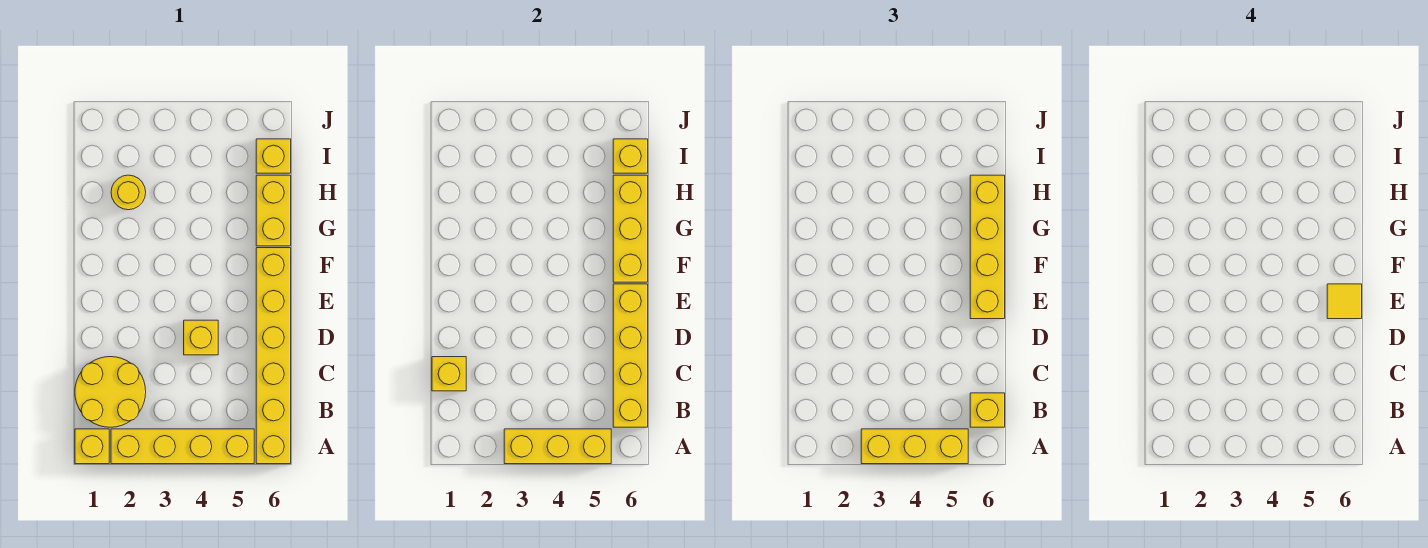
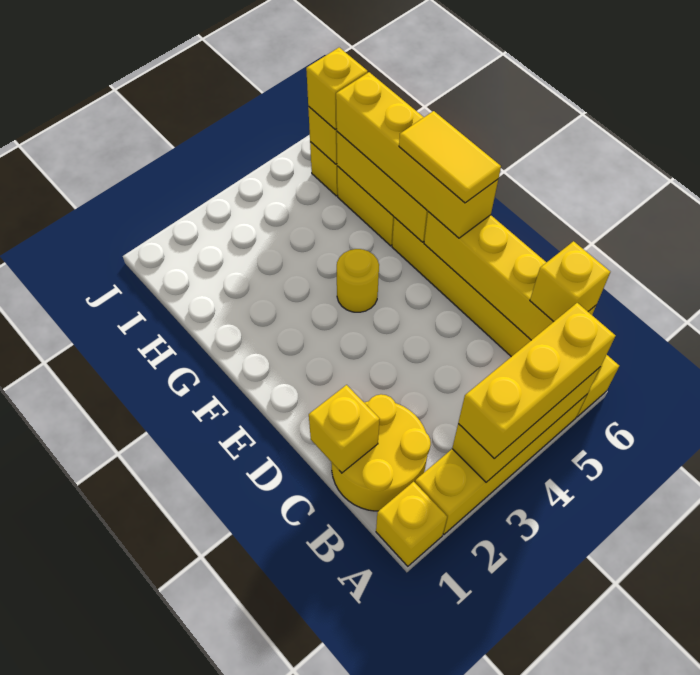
yellow 1x1 brick [184,320,218,355] -> yellow 1x1 brick moved to [306,47,368,130]
yellow 1x1 tile [1327,284,1362,319] -> yellow 1x2 tile [399,111,501,203]
yellow 1x1 round brick [111,175,146,210] -> yellow 1x1 round brick moved to [337,249,379,312]

